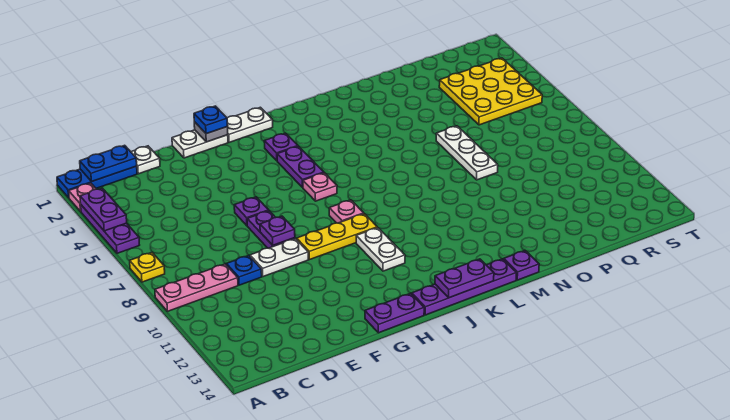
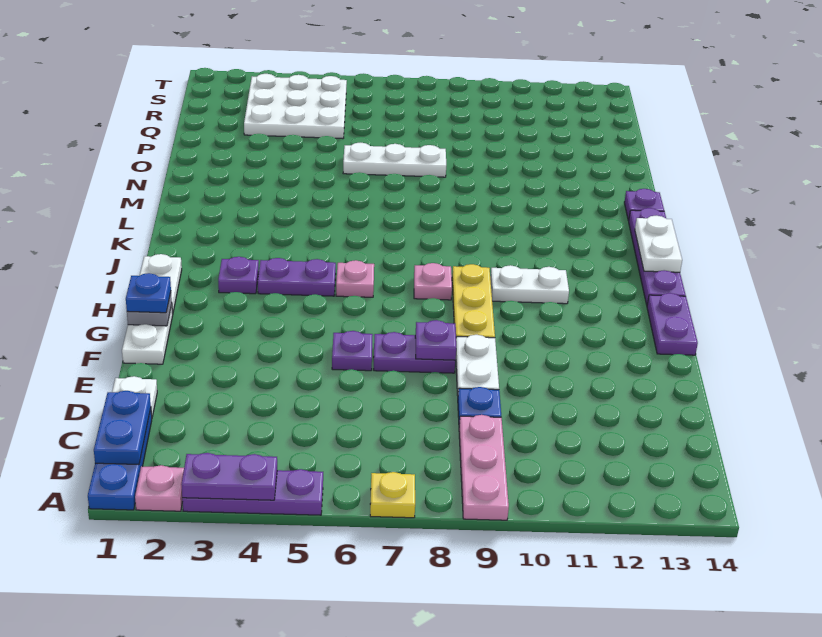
purple 1x2 plate [435,259,494,298] -> white 1x2 plate [635,216,682,272]
yellow 3x3 plate [439,58,542,125] -> white 3x3 plate [244,74,347,139]

